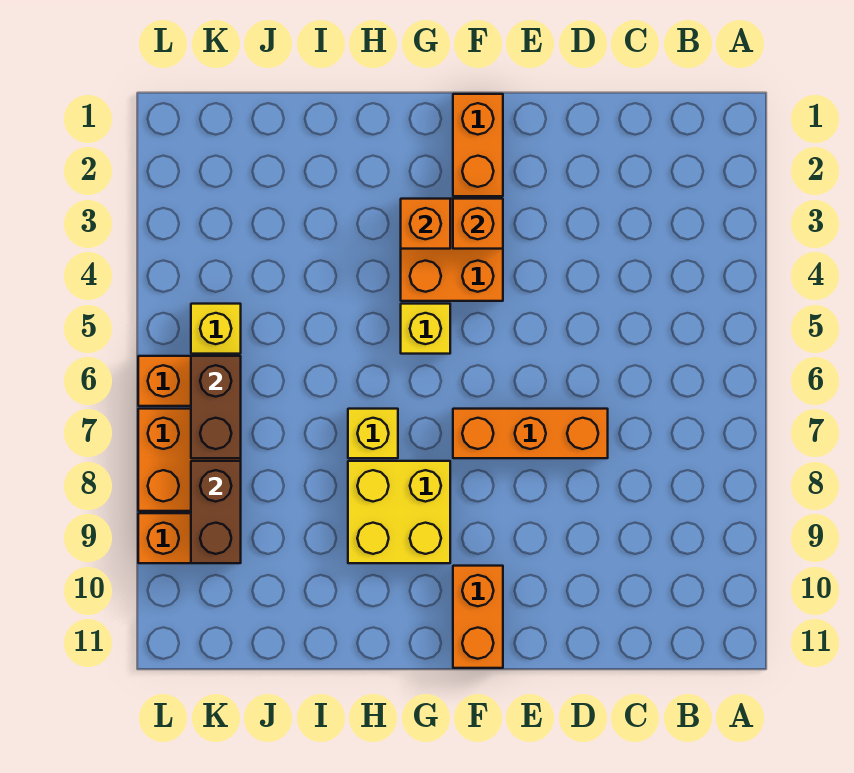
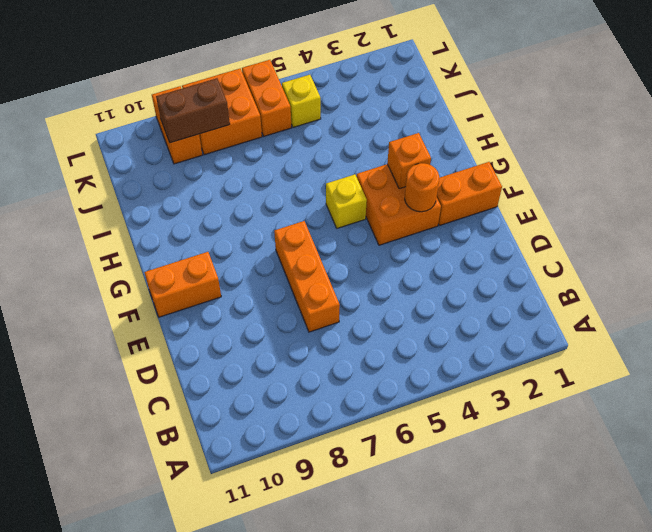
orange 1x1 brick [453,199,503,249] -> orange 1x1 round brick [405,163,439,212]
yellow 2x2 brick [348,461,450,563] -> none
yellow 1x1 brick [348,409,398,458] -> none
brown 1x2 brick [191,356,241,458] -> none

